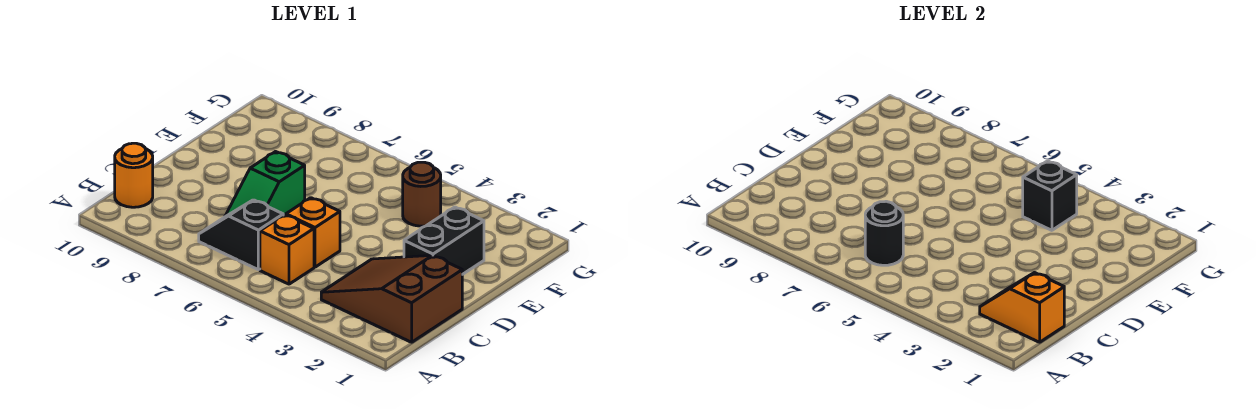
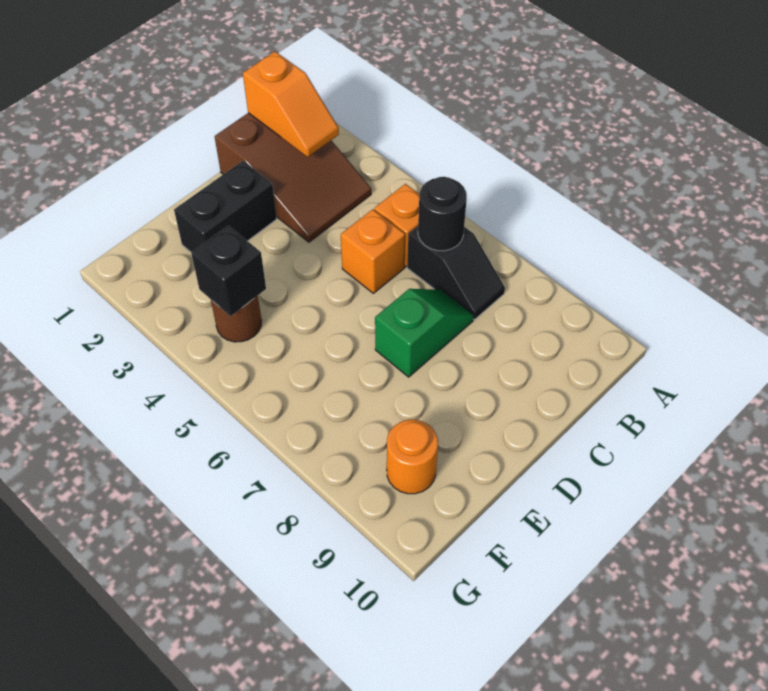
orange 1x1 round brick [115,143,153,207] -> orange 1x1 round brick moved to [387,420,438,494]

